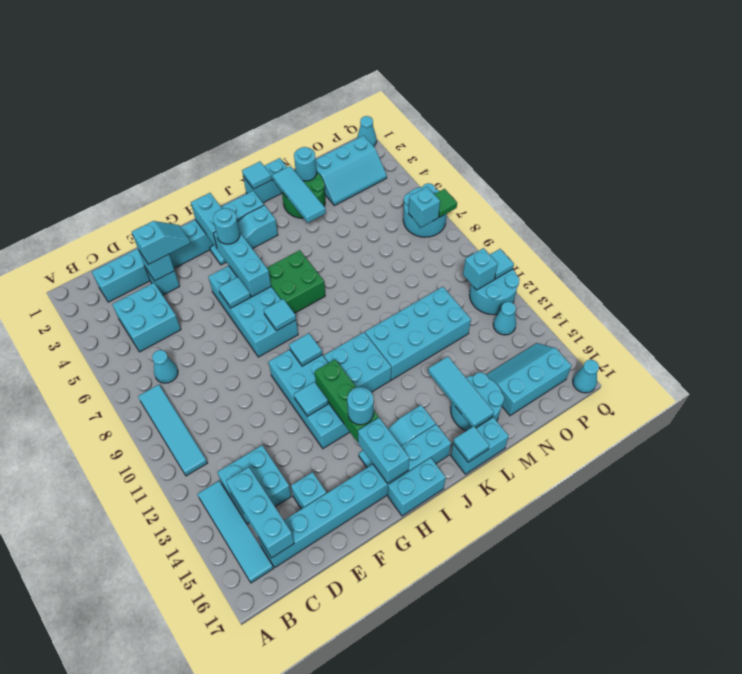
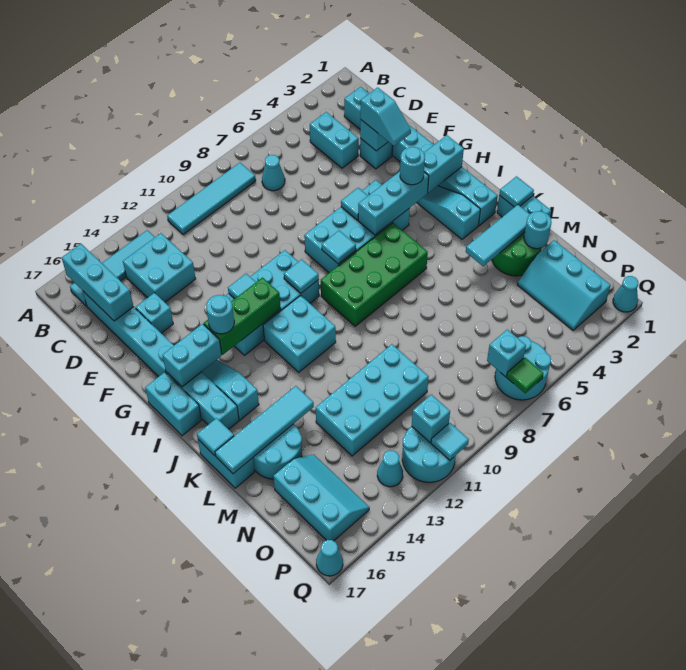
cyan 2x2 brick [112,283,181,352] -> cyan 1x2 brick [310,112,359,168]
cyan 1x3 brick [226,467,294,558] -> cyan 1x3 brick turned to [62,244,134,321]
green 2x2 brick [267,250,325,313] -> green 2x4 brick [321,223,428,326]
cyan 2x4 brick [365,287,471,380] -> cyan 2x4 brick turned to [316,344,429,456]
cyan 1x3 tile [428,357,494,427] -> cyan 1x4 tile [215,386,314,474]

